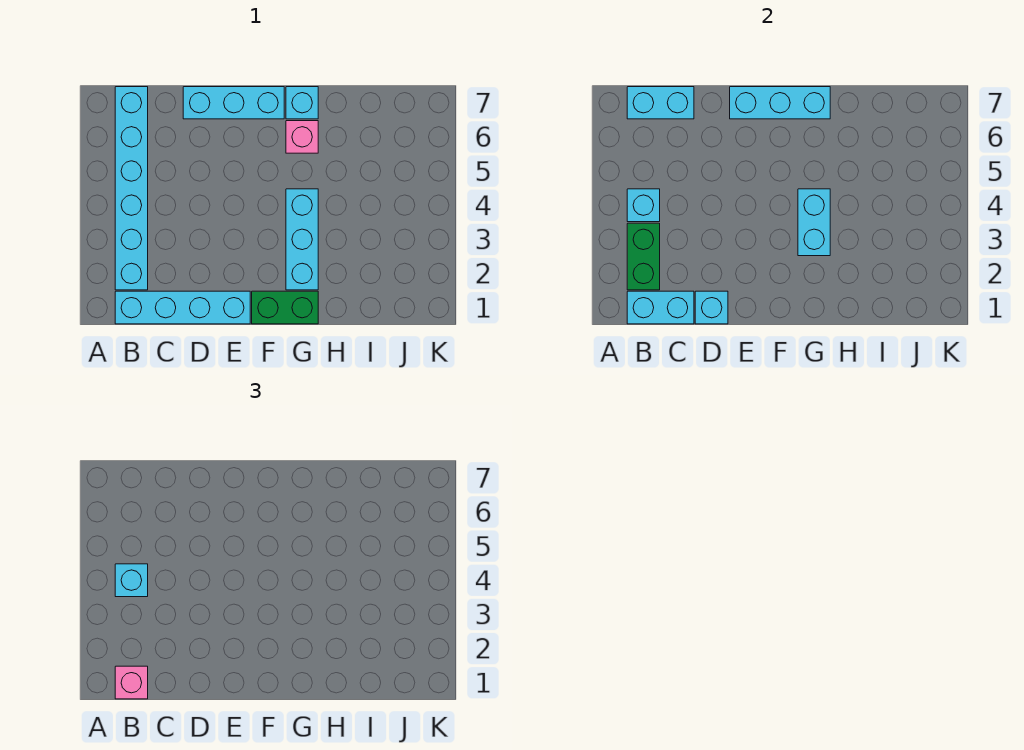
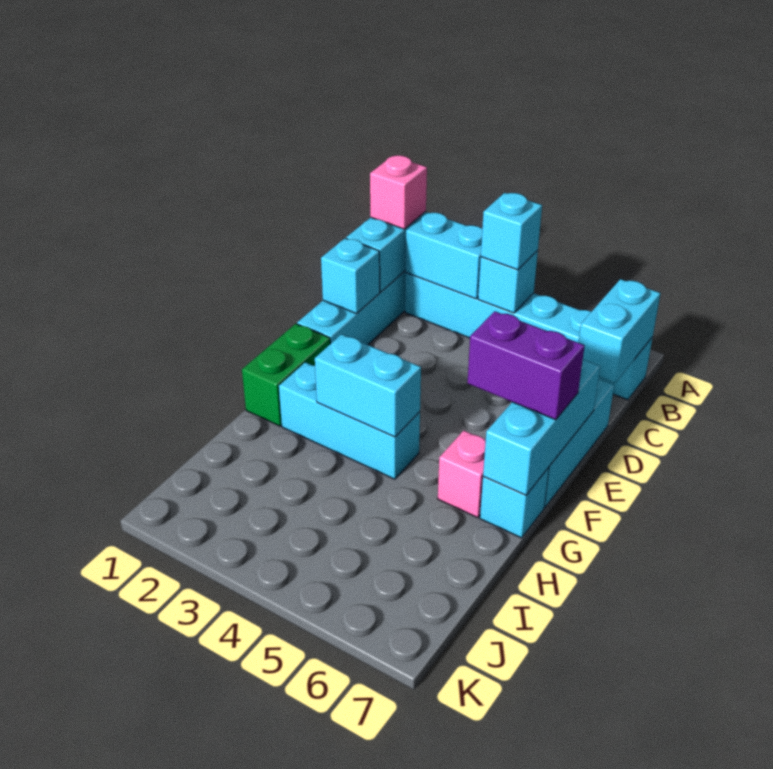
green 1x2 brick [627,223,660,290] -> cyan 1x2 brick [405,212,482,299]
none -> purple 1x2 brick [467,311,585,420]

